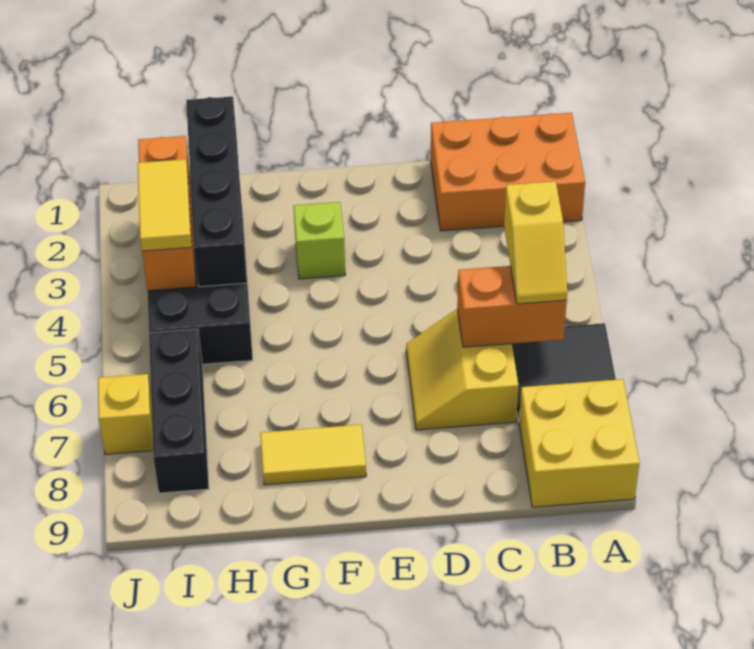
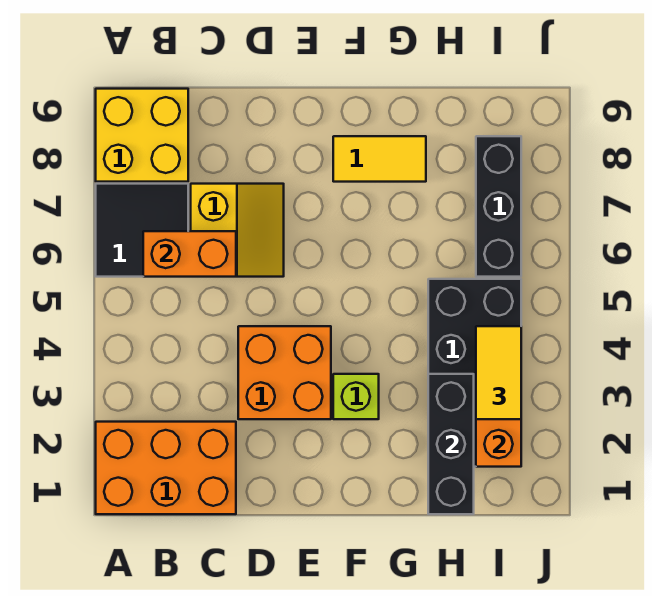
yellow 1x2 slope [504,181,567,304] -> none
none -> orange 2x2 brick [238,326,331,419]
black 1x4 brick [186,97,247,287] -> black 1x3 brick [428,374,474,514]
yellow 1x1 brick [98,374,153,454] -> none

